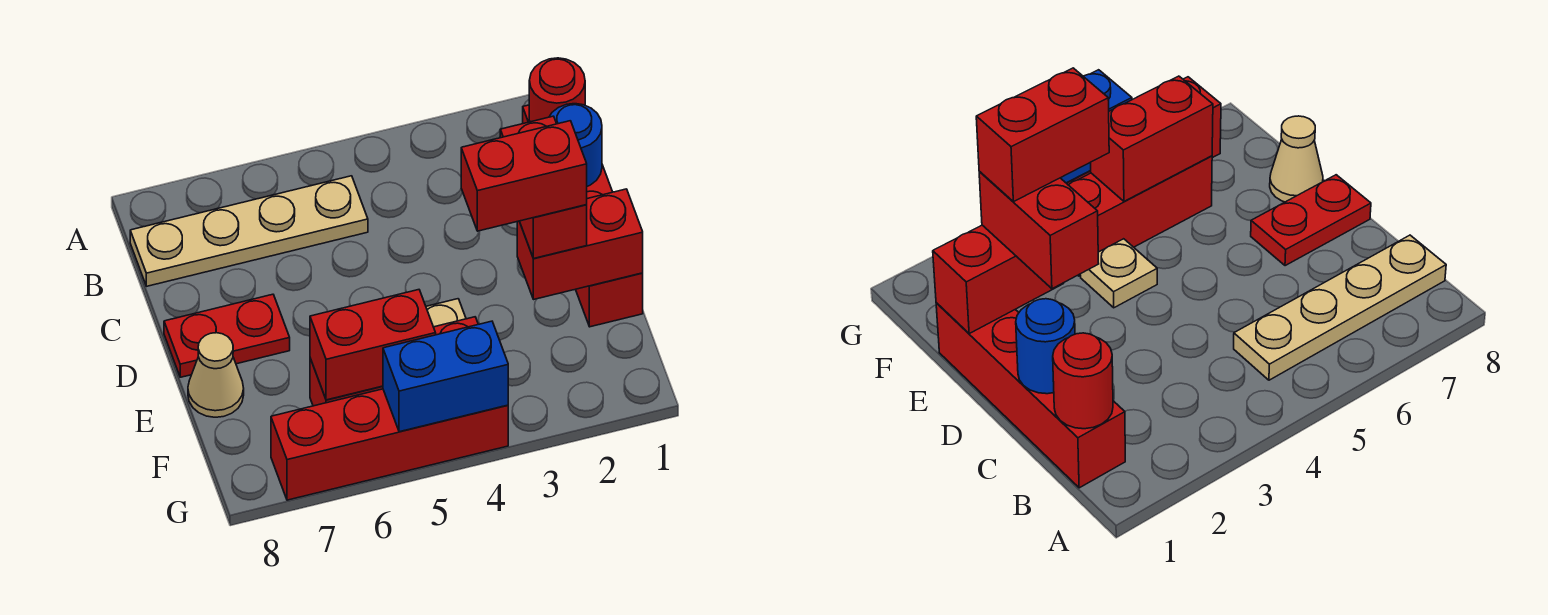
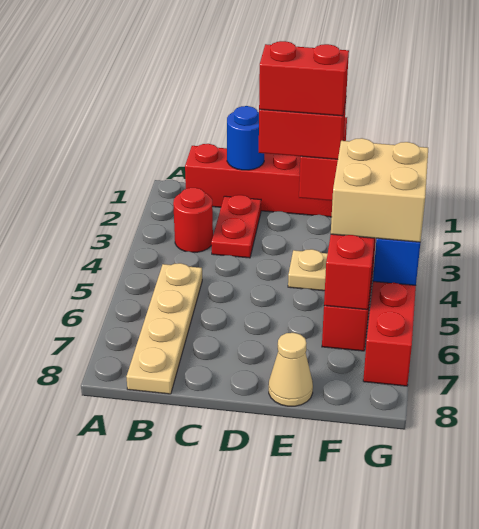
red 1x1 round brick [529,58,585,122] -> red 1x1 round brick moved to [173,188,213,252]
red 1x2 plate [164,294,290,377] -> red 1x2 plate moved to [211,195,261,258]
red 1x2 brick [461,121,587,231] -> red 1x2 brick turned to [259,41,349,116]
none -> tan 2x2 brick [331,138,428,242]

